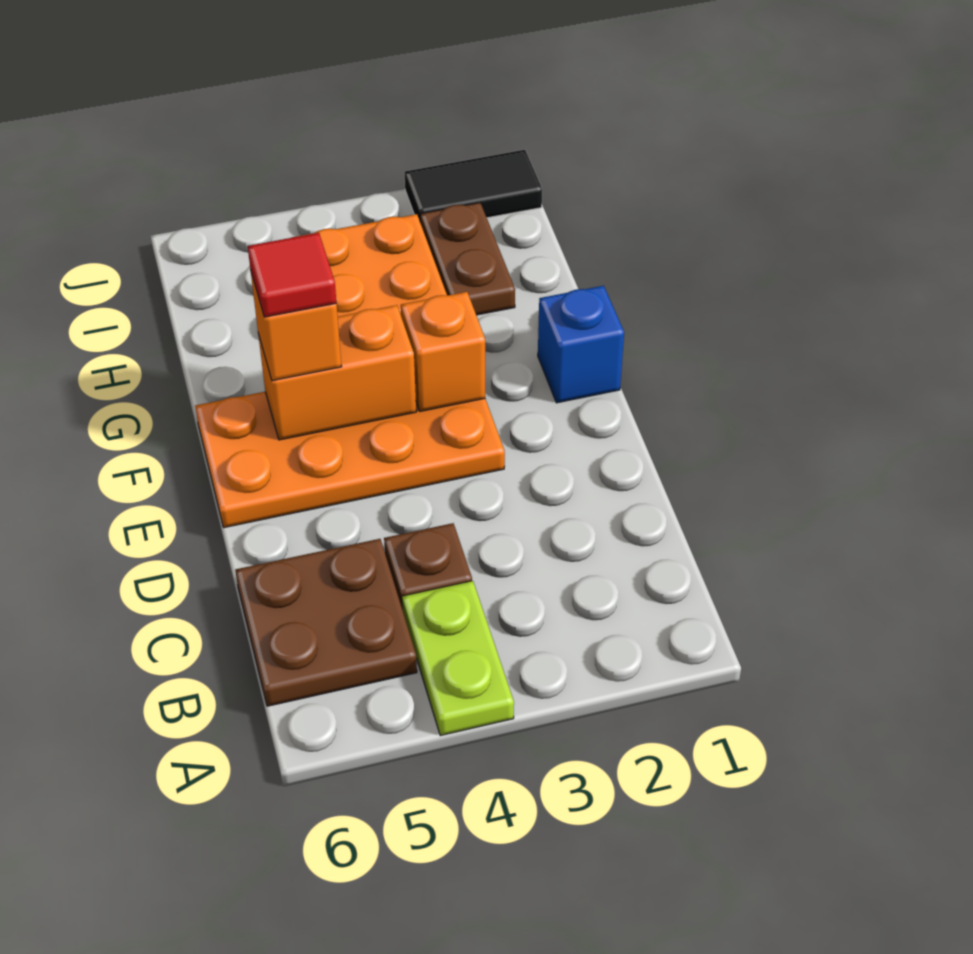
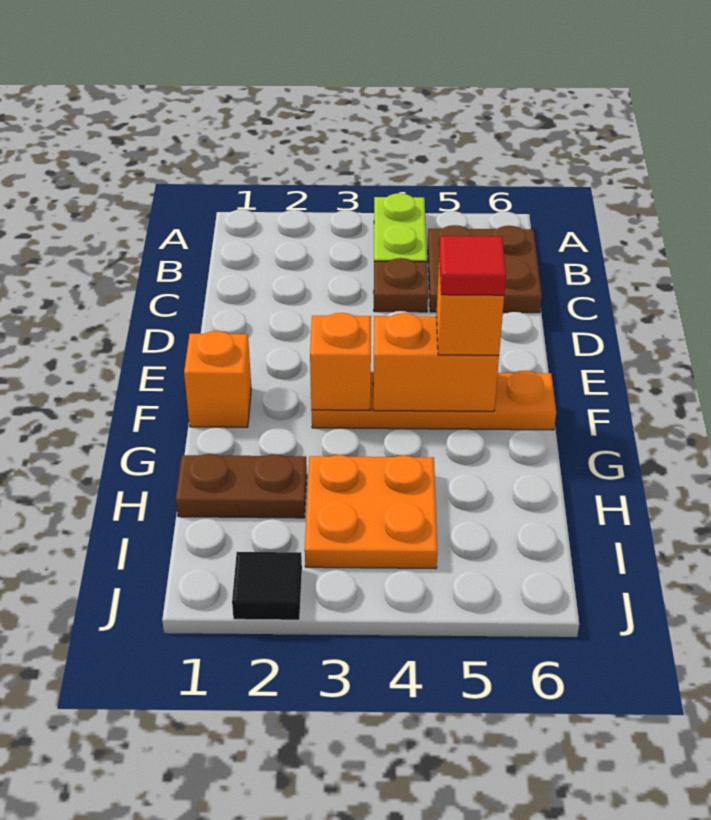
orange 2x4 plate [195,392,505,528] -> orange 1x4 plate [312,371,556,430]
blue 1x1 brick [538,286,624,403] -> orange 1x1 brick [184,331,251,427]
brown 1x2 plate [420,203,515,315] -> brown 1x2 plate turned to [176,454,307,518]
black 1x2 tile [405,150,542,220] -> black 1x1 tile [232,552,302,620]

